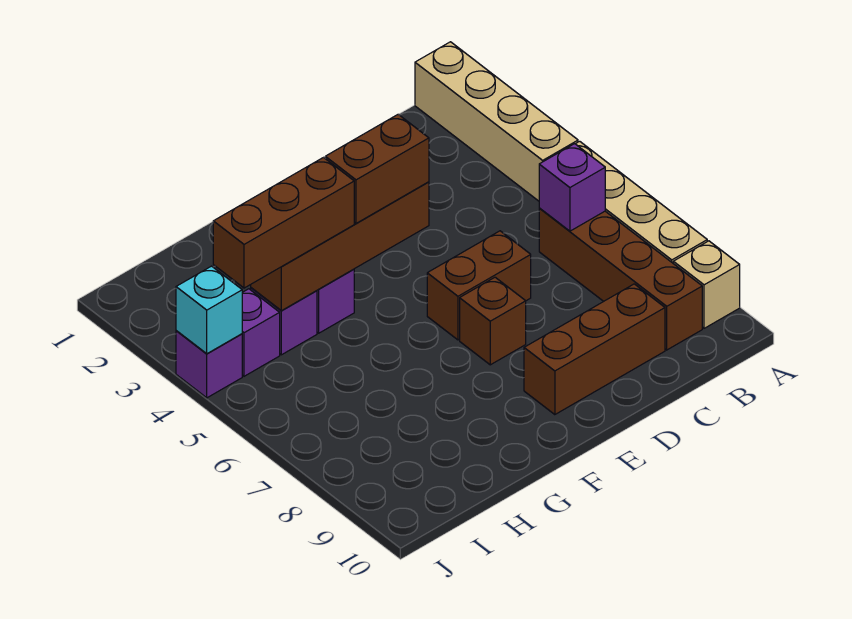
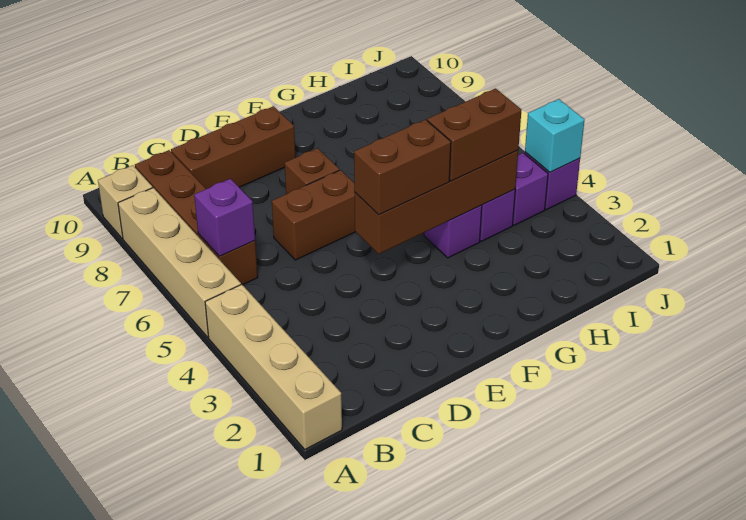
brown 1x3 brick [213,157,354,288] -> brown 1x2 brick [427,88,521,181]

